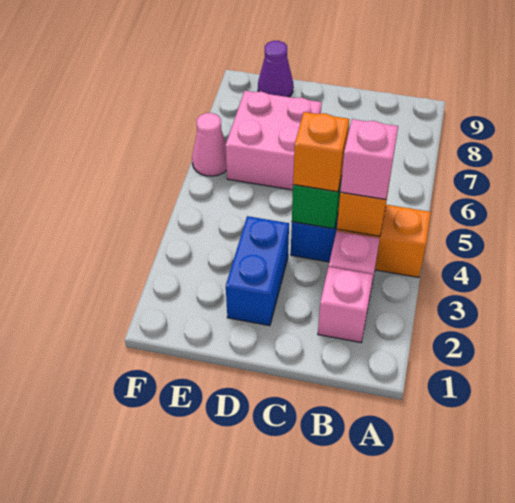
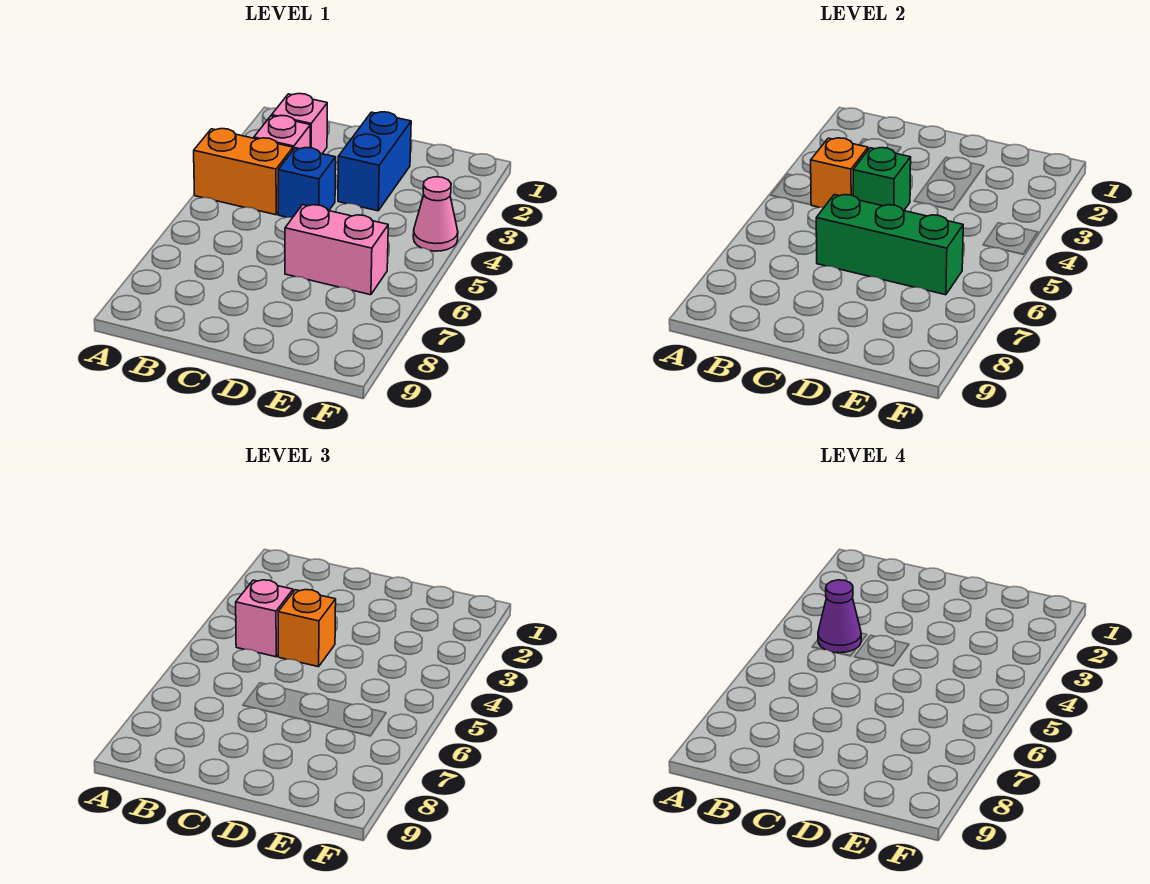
none -> green 1x3 brick [816,195,963,295]
pink 2x2 brick [226,91,322,190] -> pink 1x2 brick [285,205,388,295]
purple 1x1 cone [258,41,293,97] -> purple 1x1 cone moved to [818,580,861,653]
pink 1x1 cone [192,113,227,176] -> pink 1x1 cone moved to [413,177,458,251]

